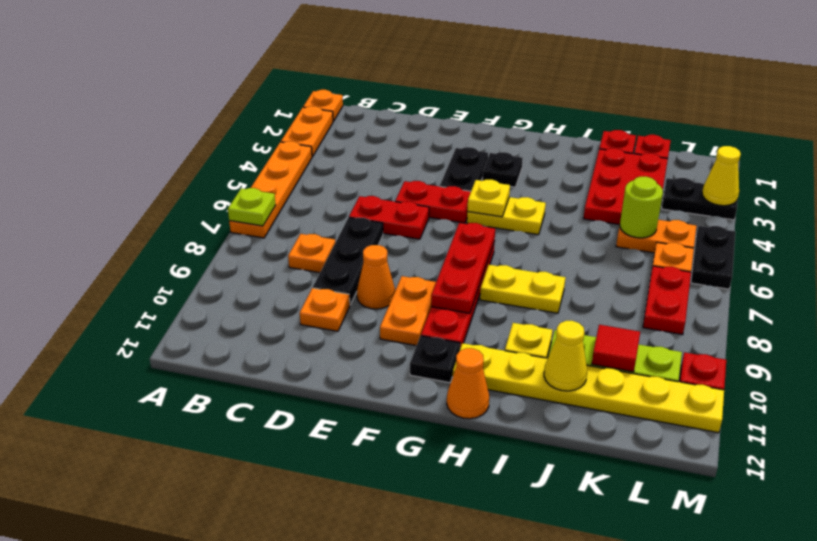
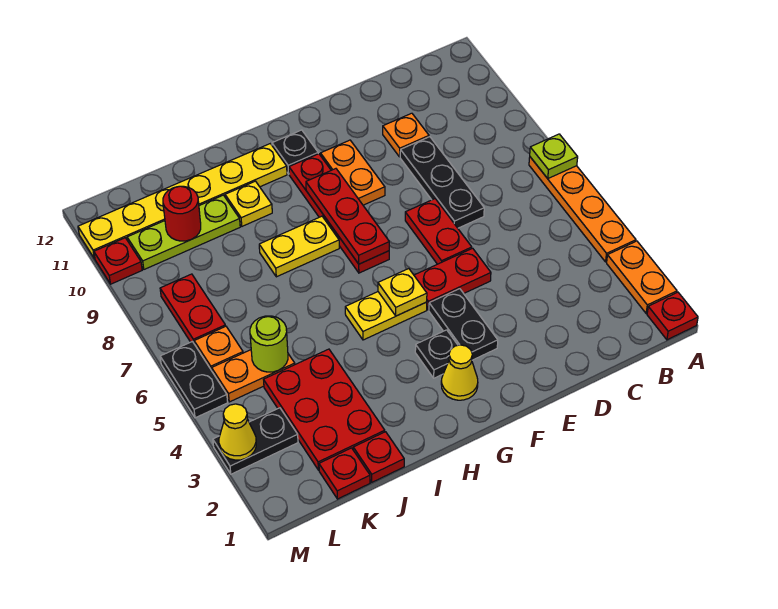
orange 1x1 plate [303,90,343,122] -> red 1x1 plate [647,292,698,340]
orange 1x1 plate [288,234,335,273] -> none
red 1x2 plate [349,196,429,239] -> red 1x2 plate turned to [405,199,472,264]
orange 1x1 cone [357,245,395,309] -> none
orange 1x1 cone [447,348,489,419] -> none
yellow 1x1 cone [544,321,587,391] -> yellow 1x1 cone moved to [441,345,478,400]
red 1x1 tile [592,325,640,372] -> red 1x1 round brick [163,186,201,241]

